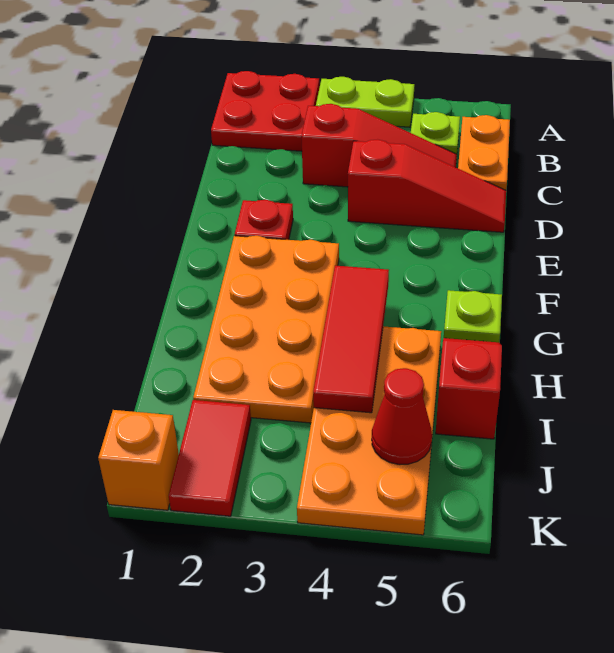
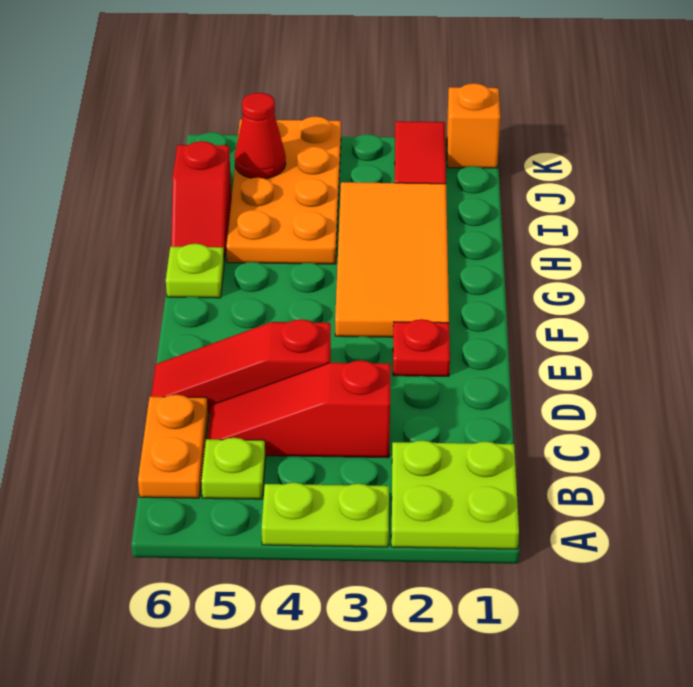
red 2x2 plate [211,71,319,151] -> lime 2x2 plate [391,441,519,549]
orange 2x4 plate [193,236,339,423] -> orange 2x4 tile [335,182,449,337]
red 1x3 tile [313,266,389,413] -> none

